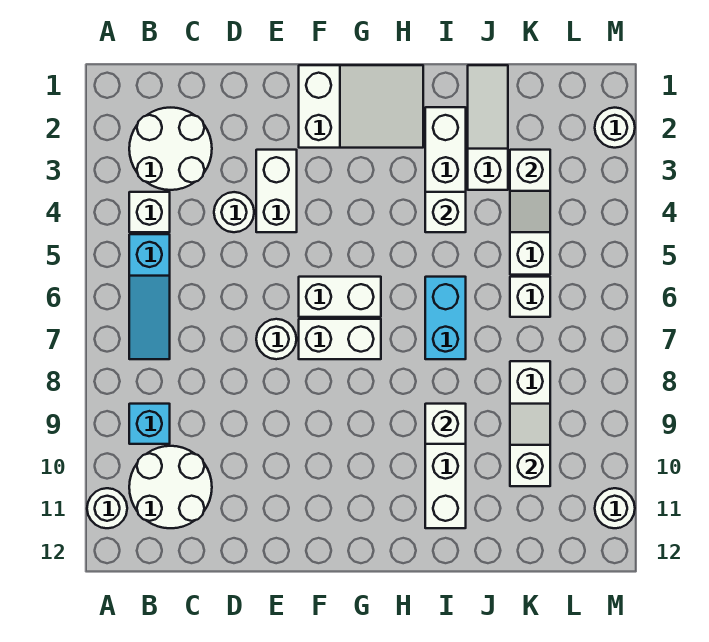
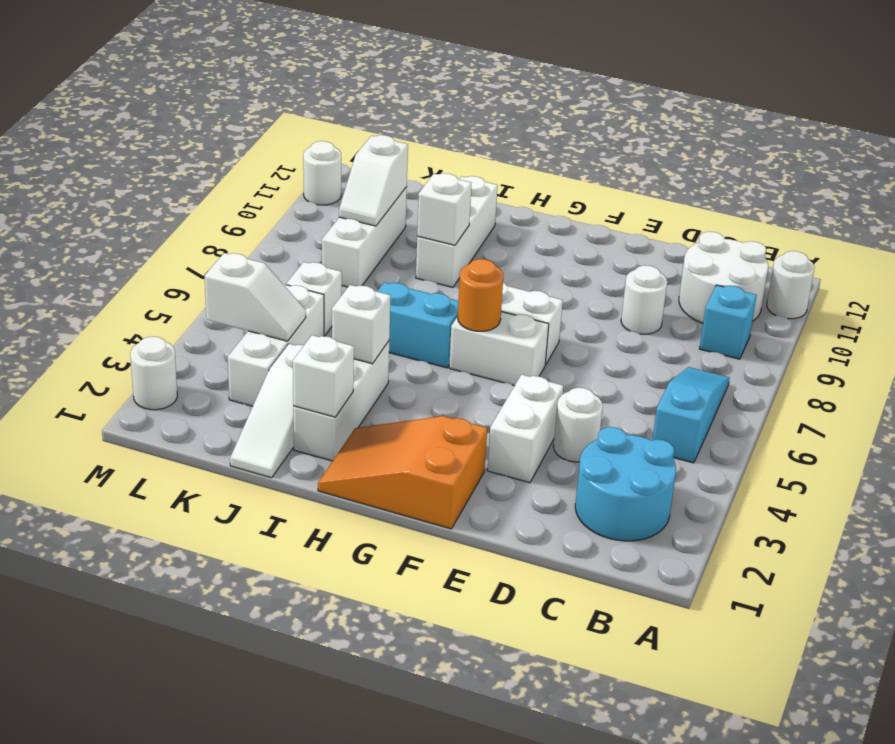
white 2x2 round brick [129,108,212,190] -> cyan 2x2 round brick [575,427,676,541]
white 1x1 brick [129,192,170,232] -> white 1x1 brick moved to [293,335,354,417]
white 1x1 round brick [256,319,296,359] -> white 1x1 round brick moved to [621,265,667,334]
white 2x3 slope [299,65,423,148] -> orange 2x3 slope [318,416,487,529]
none -> orange 1x1 round brick [458,259,503,331]
cyan 1x2 brick [425,277,466,359] -> cyan 1x2 brick turned to [377,282,458,368]
white 1x2 slope [510,150,550,232] -> white 1x2 slope turned to [205,253,306,341]

